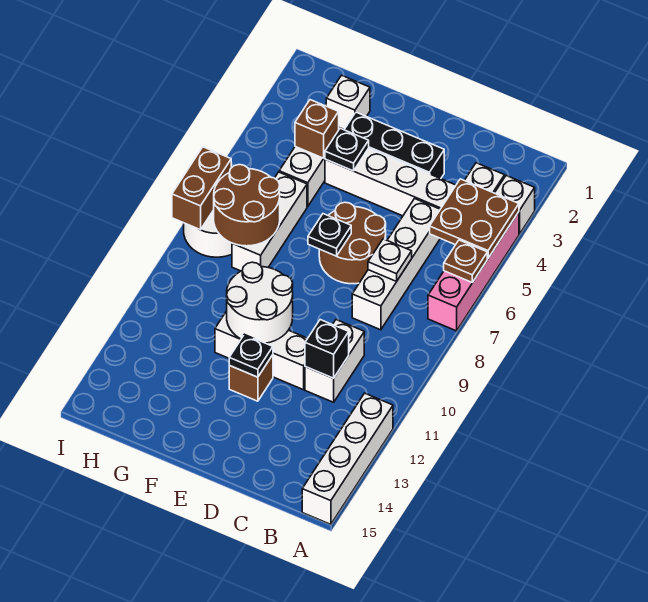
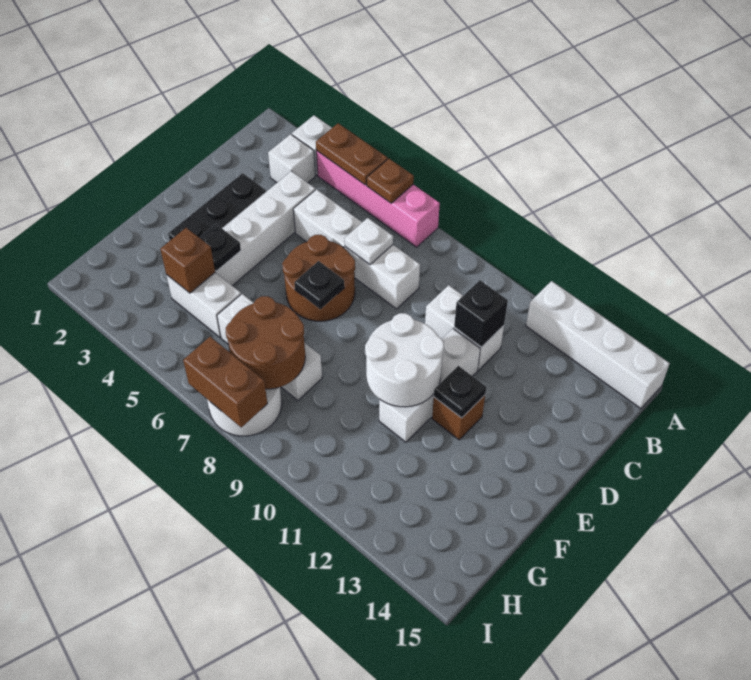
brown 2x2 plate [430,179,519,258] -> brown 1x2 plate [316,123,388,185]
white 1x1 brick [326,75,370,129] -> none

